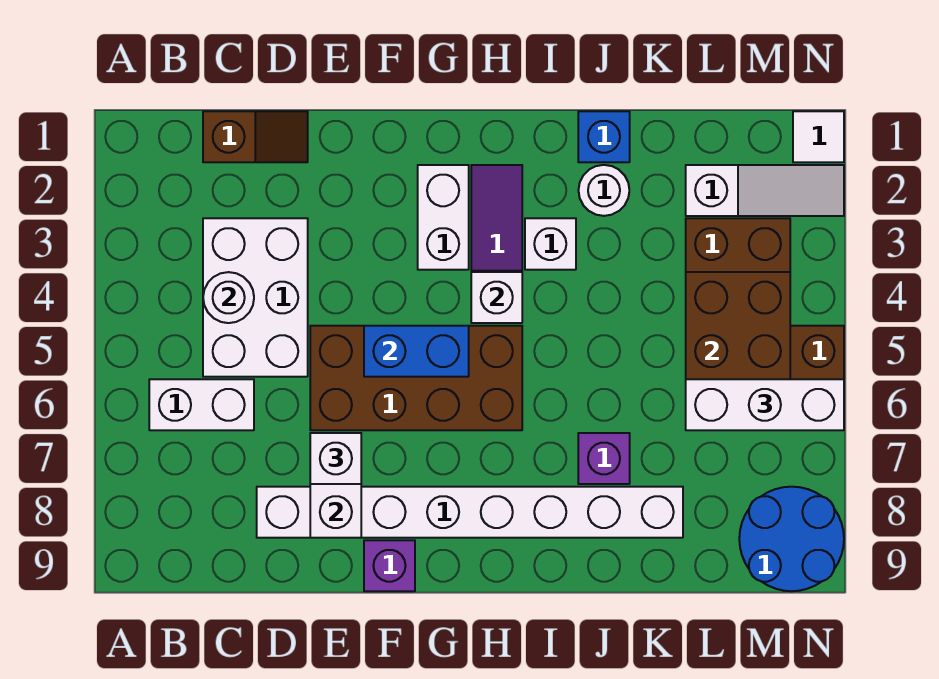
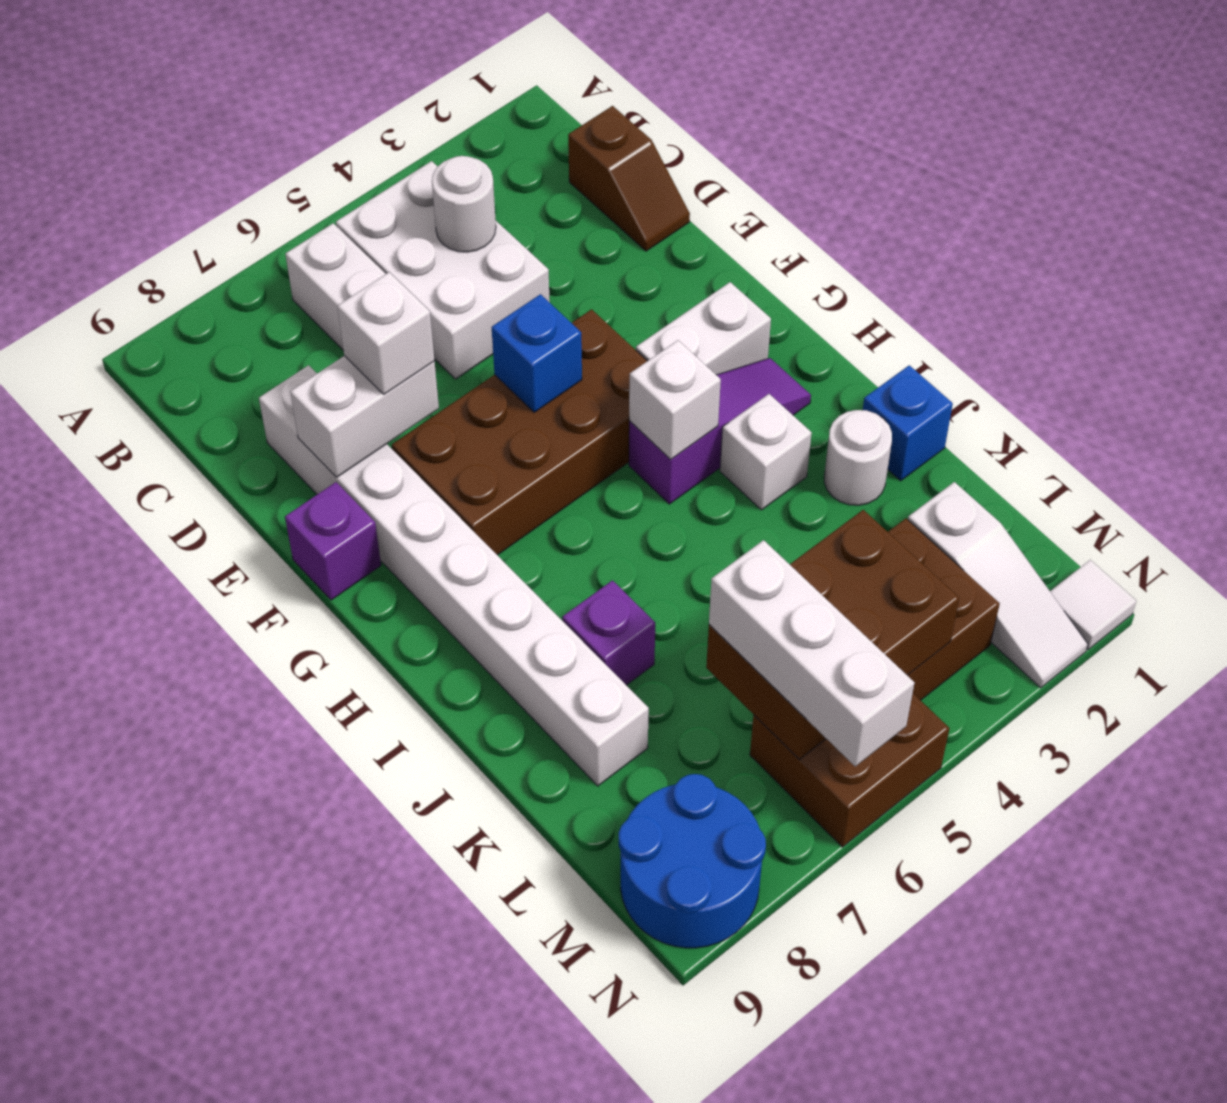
white 2x3 brick [203,218,308,377] -> white 2x3 brick turned to [336,161,550,379]
brown 2x4 brick [310,326,522,430] -> brown 2x4 brick turned to [392,309,647,555]
blue 1x2 brick [364,326,469,377] -> blue 1x1 brick [492,294,582,412]

